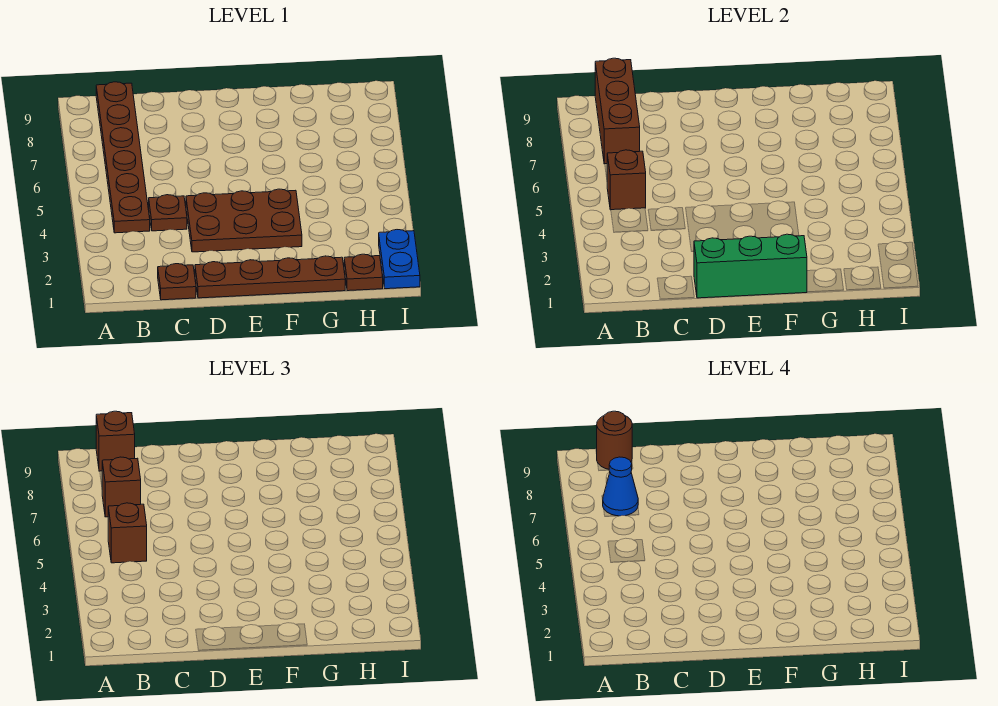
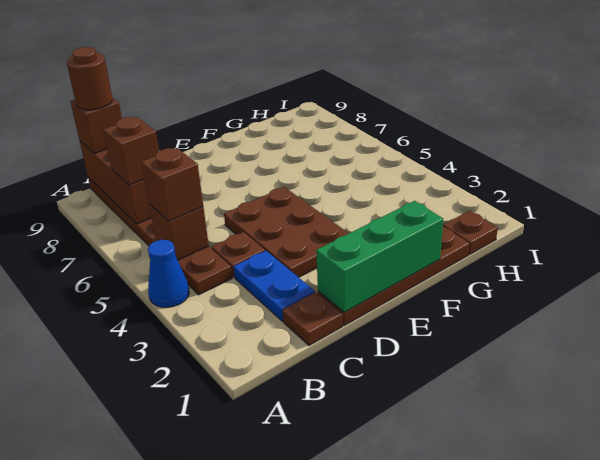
blue 1x1 cone [603,457,638,516] -> blue 1x1 cone moved to [148,240,189,307]
brown 2x3 plate [186,189,302,252] -> brown 2x3 plate turned to [224,187,349,277]
blue 1x2 plate [379,230,420,289] -> blue 1x2 plate moved to [234,251,315,321]

